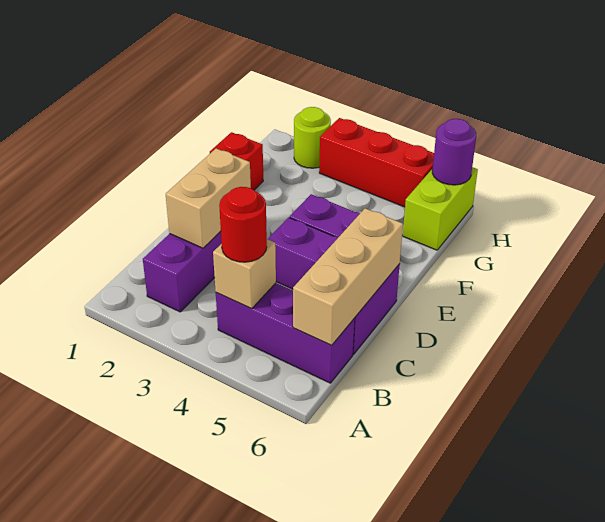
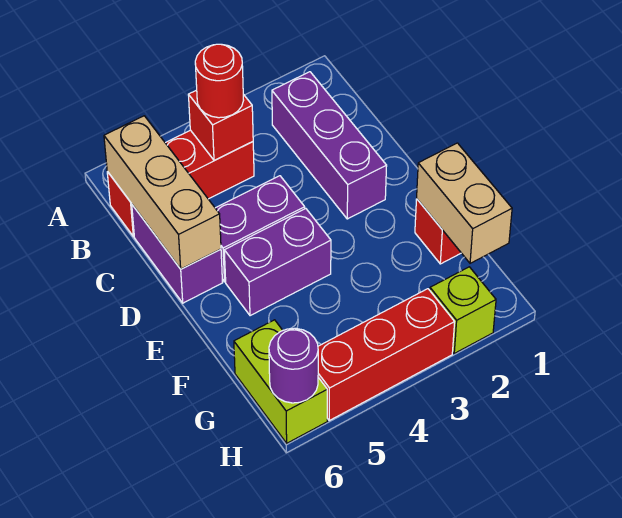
purple 1x3 brick [216,283,355,383] -> red 1x3 brick [107,130,254,236]
tan 1x1 brick [213,239,276,309] -> red 1x1 brick [188,90,253,161]
tan 1x2 brick [166,148,251,248] -> tan 1x2 brick moved to [417,143,512,263]
lime 1x1 round brick [294,107,331,168] -> lime 1x1 brick [430,267,496,353]

